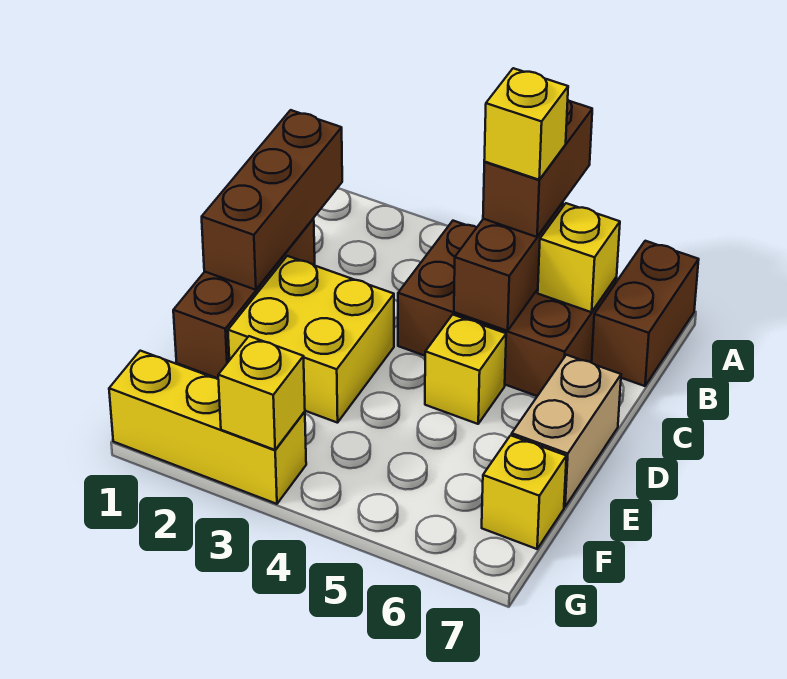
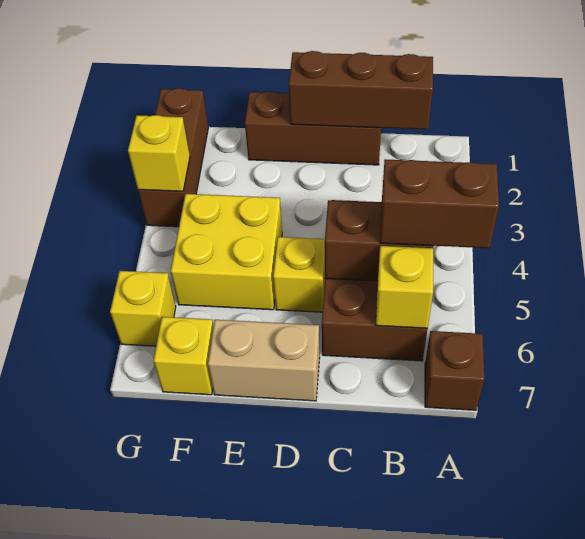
brown 1x2 brick [591,241,699,386] -> brown 1x1 brick [425,331,484,410]
yellow 1x1 brick [484,68,568,180] -> yellow 1x1 brick moved to [110,271,176,346]
yellow 2x2 brick [228,256,394,423] -> yellow 2x2 brick moved to [171,194,282,310]
yellow 1x3 brick [109,351,306,504] -> brown 1x3 brick [138,88,208,227]

